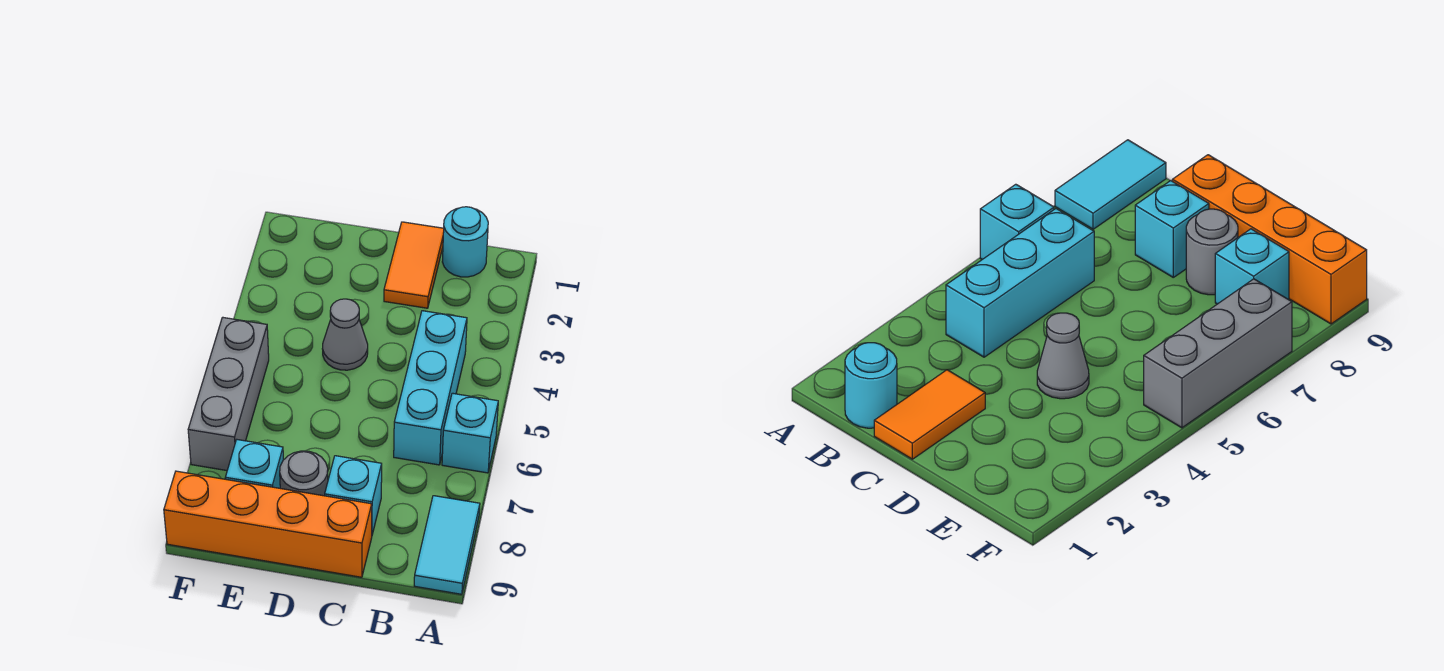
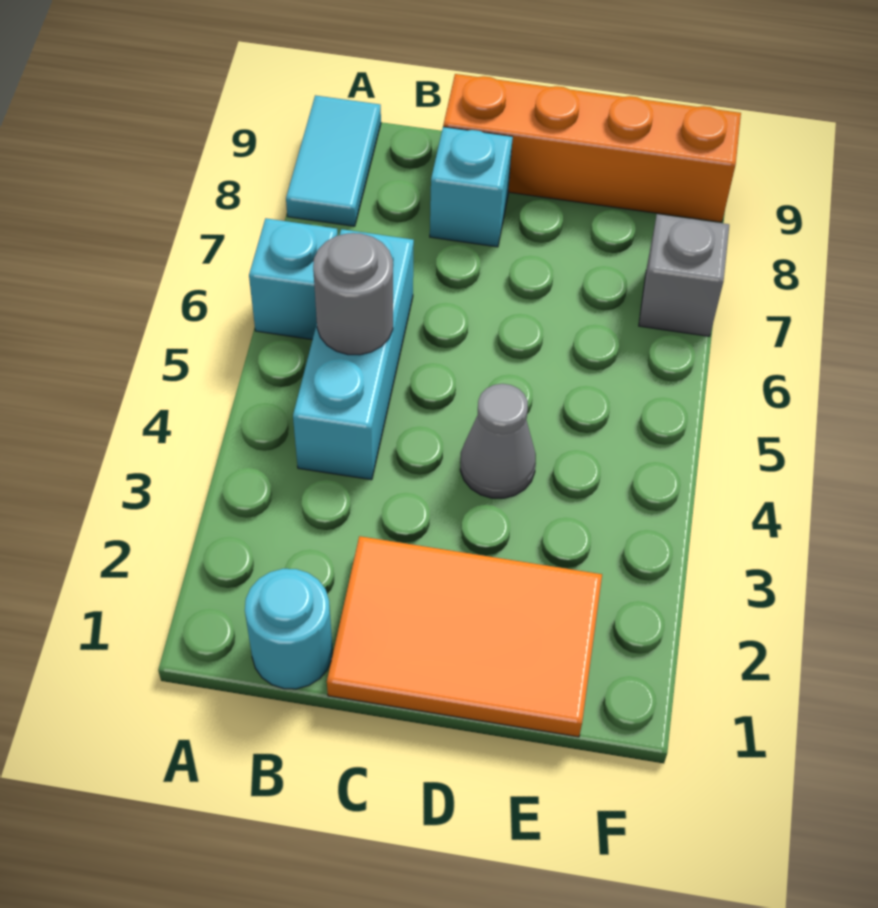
orange 1x2 tile [384,222,444,308] -> orange 2x3 tile [327,536,602,737]
grey 1x1 round brick [280,451,328,496] -> grey 1x1 round brick moved to [313,233,393,355]
cyan 1x1 brick [225,440,283,488] -> none
grey 1x3 brick [188,317,269,471] -> grey 1x1 brick [639,214,729,336]

